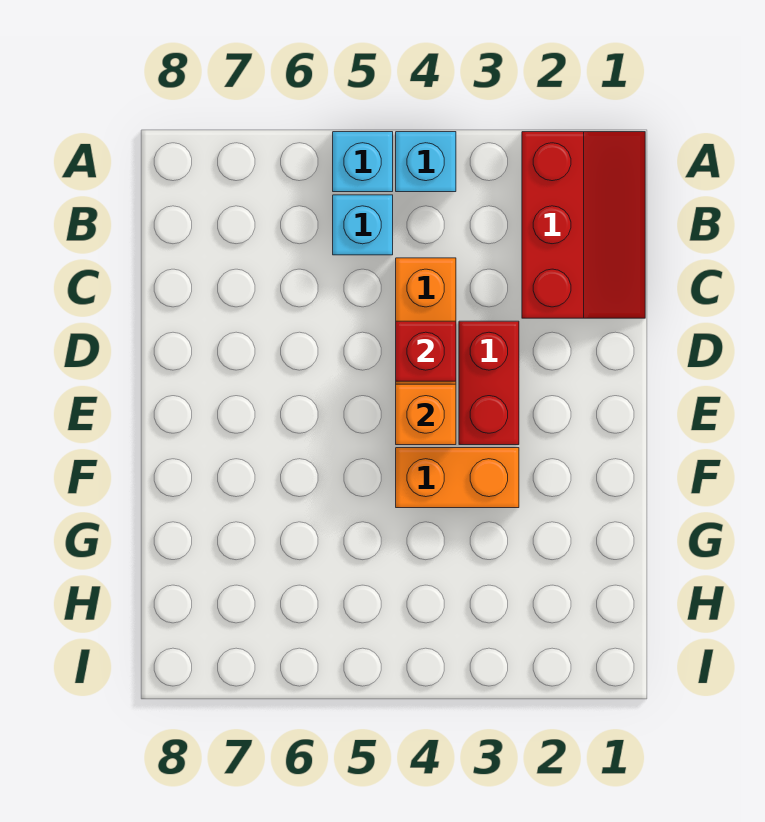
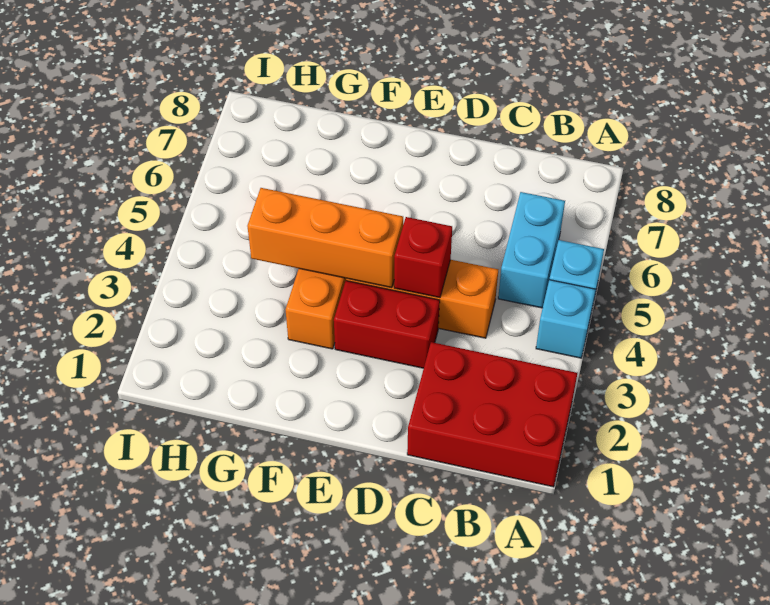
red 2x3 slope [522,132,645,318] -> red 2x3 brick [407,342,577,487]
cyan 1x1 brick [333,195,393,255] -> cyan 1x2 brick [498,192,565,308]
orange 1x1 brick [396,384,456,445] -> orange 1x3 brick [247,188,403,288]

